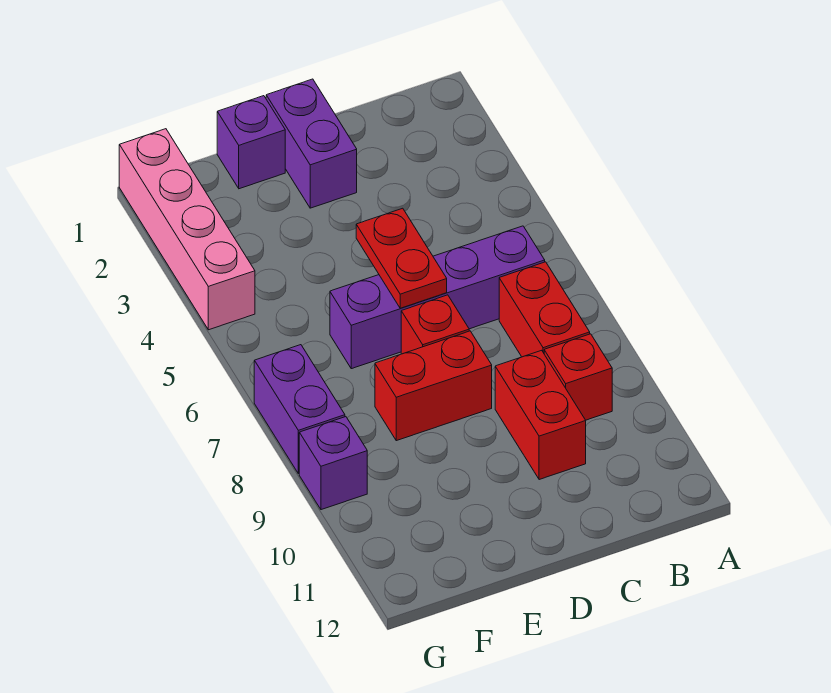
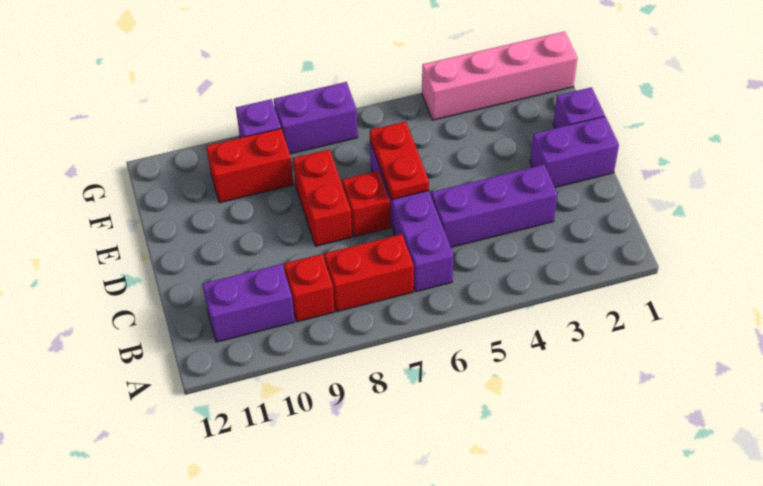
none -> purple 1x2 brick [202,264,295,342]
none -> purple 1x3 brick [431,165,558,247]
red 1x2 brick [495,350,586,480] -> red 1x2 brick moved to [206,129,293,203]
red 1x2 plate [356,208,447,308] -> red 1x2 plate turned to [370,121,429,199]

